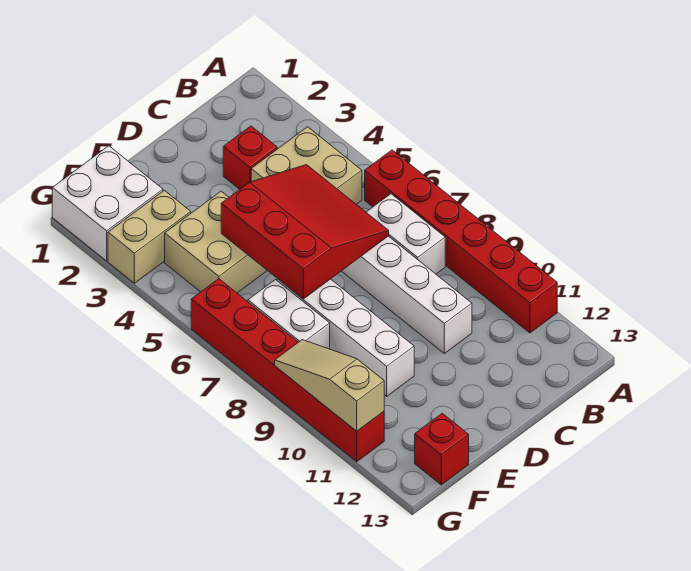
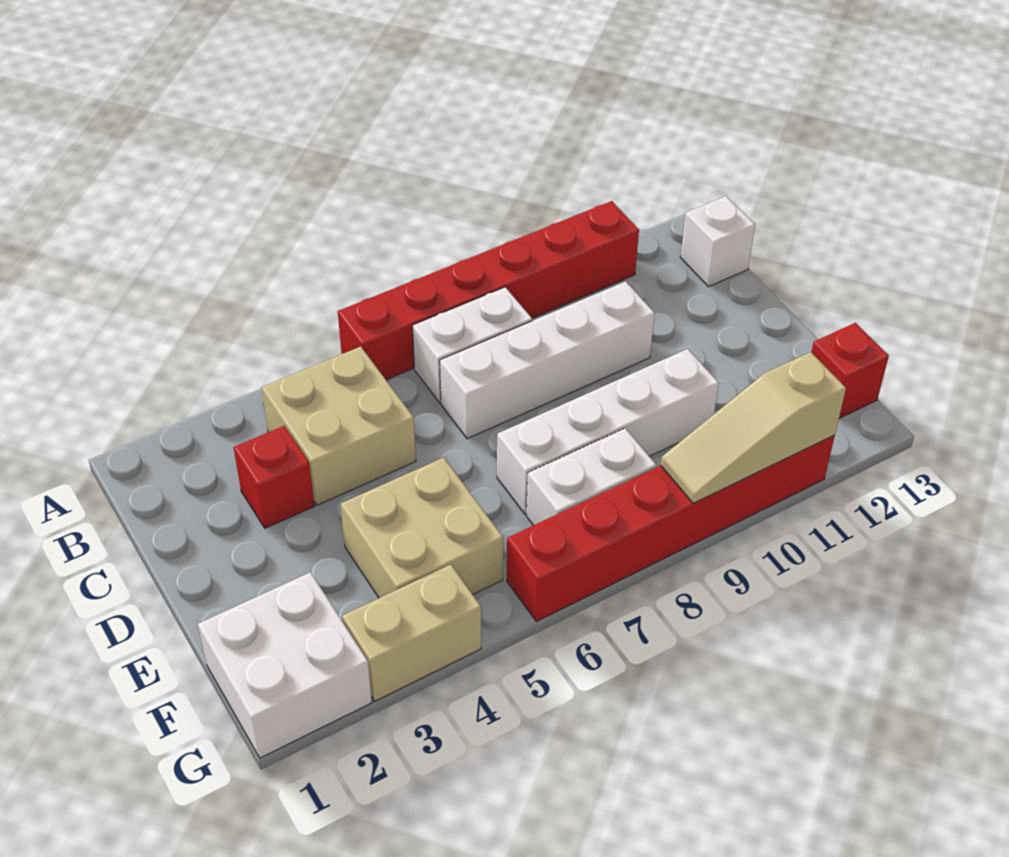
none -> white 1x1 brick [681,196,755,287]
red 3x3 slope [221,165,389,299] -> none
tan 1x2 brick [108,190,191,283] -> tan 1x2 brick turned to [342,565,481,701]

